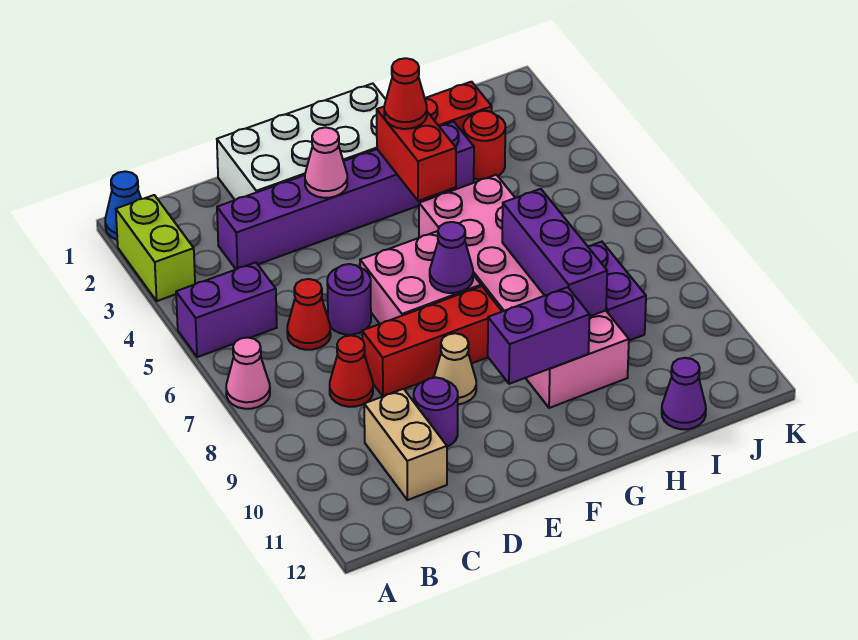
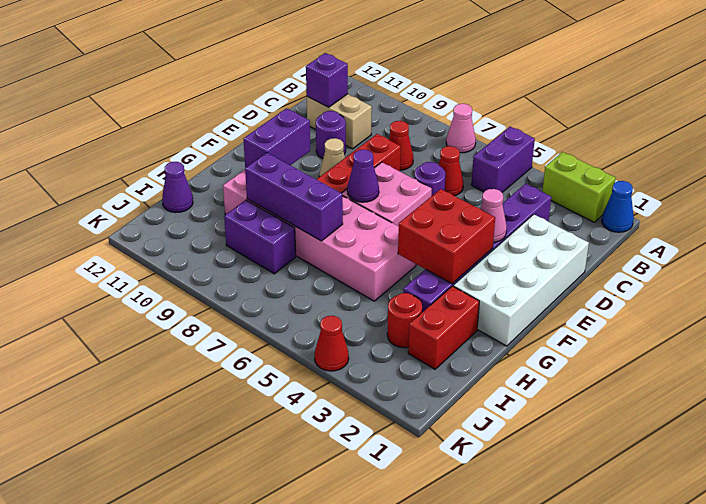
none -> purple 1x1 brick [306,53,348,107]
red 1x2 brick [377,107,456,201] -> red 2x2 brick [398,189,495,284]
red 1x1 cone [384,58,427,129] -> red 1x1 cone moved to [315,316,349,371]

